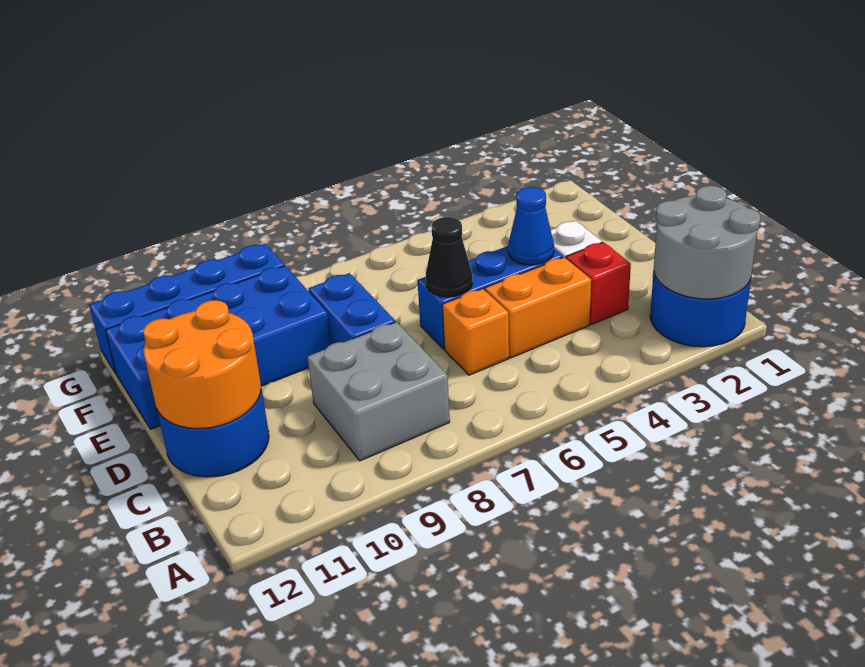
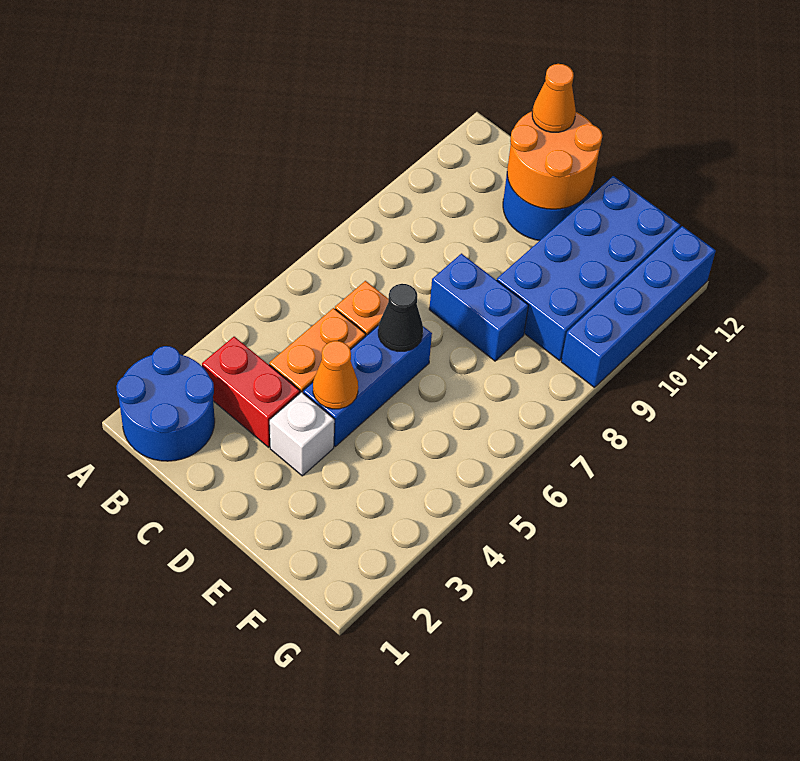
grey 2x2 round brick [654,186,760,299] -> none
grey 2x2 brick [307,322,450,461] -> none
red 1x1 brick [566,242,631,324] -> red 1x2 brick [202,337,300,447]
none -> orange 1x1 cone [532,64,576,132]
blue 1x1 cone [508,187,554,265] -> orange 1x1 cone [313,341,358,409]

